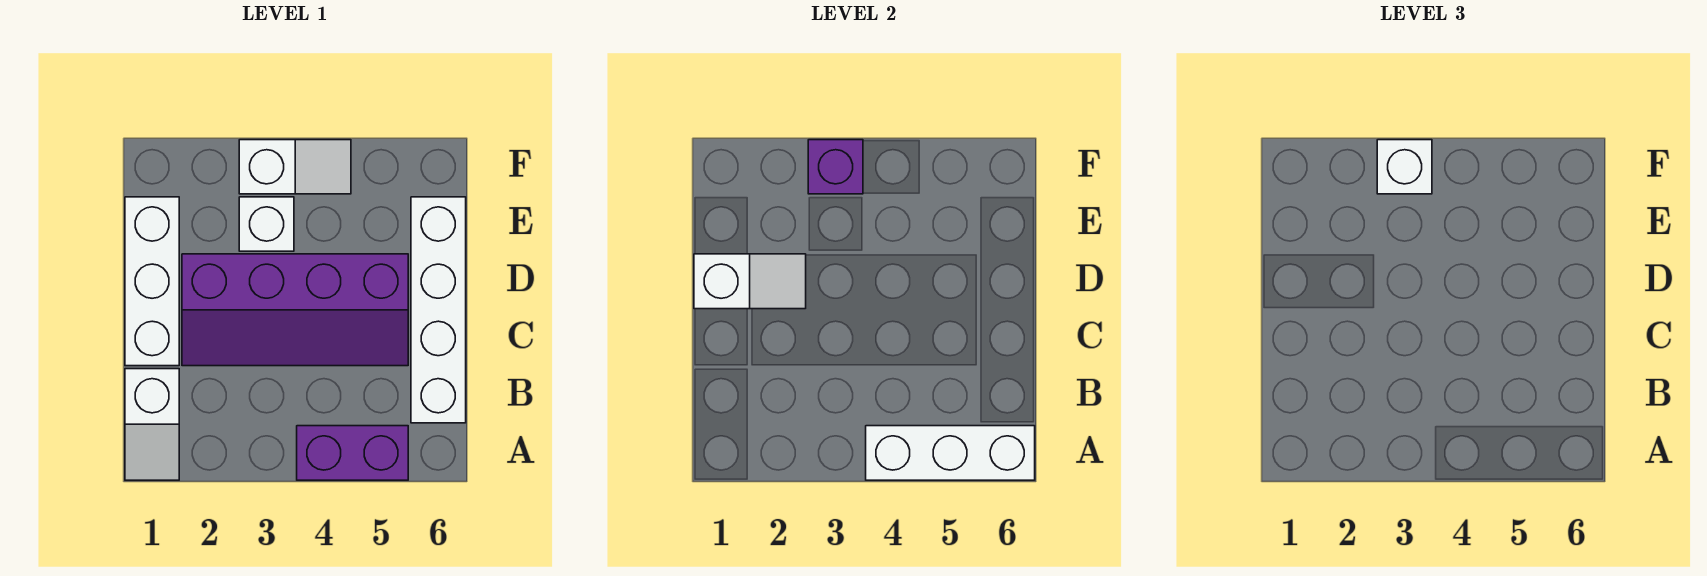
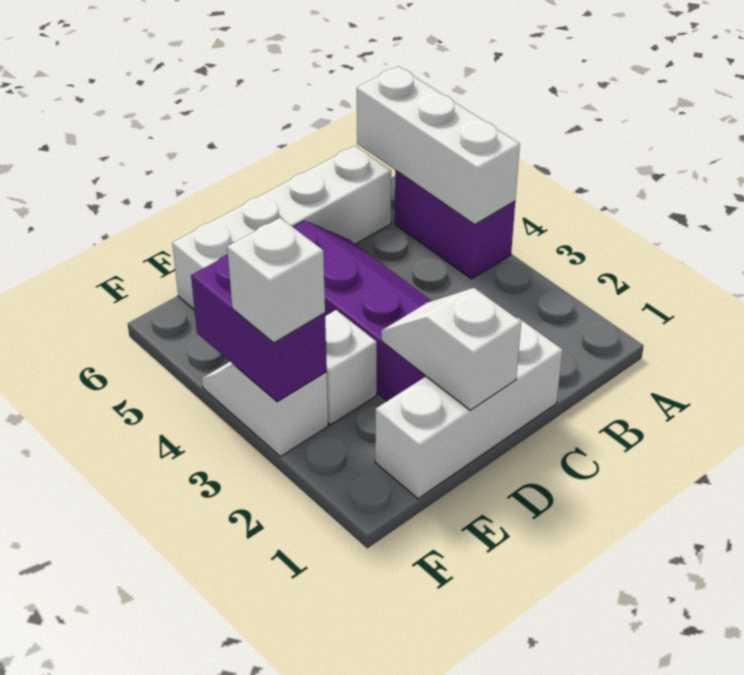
white 1x2 slope [125,369,179,480] -> none
purple 1x1 brick [808,140,863,194] -> purple 1x2 brick [191,254,327,402]

